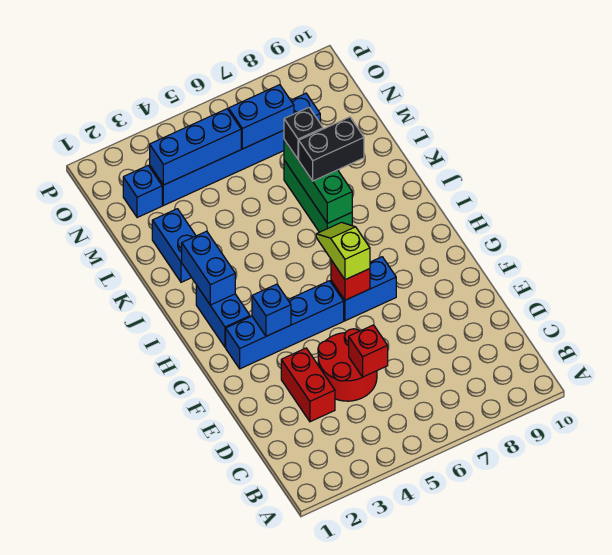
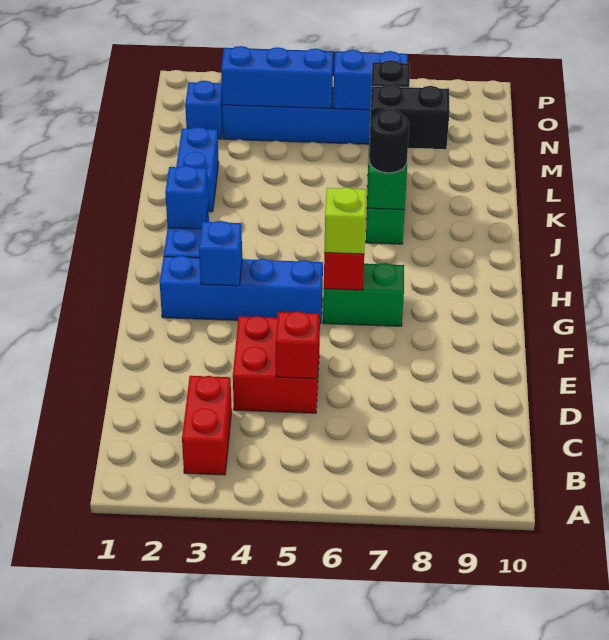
red 1x2 brick [281,348,335,422] -> red 1x2 brick moved to [182,376,232,475]
red 2x2 round brick [318,329,377,401] -> red 2x2 brick [233,316,320,413]
blue 1x2 brick [331,257,396,321] -> green 1x2 brick [323,263,404,326]
blue 1x2 brick [182,231,235,305] -> blue 1x1 brick [165,166,208,229]
none -> black 1x1 round brick [369,109,409,173]

